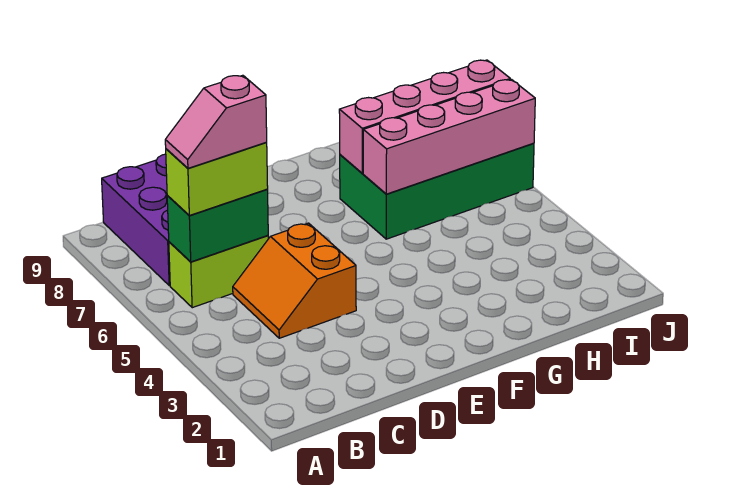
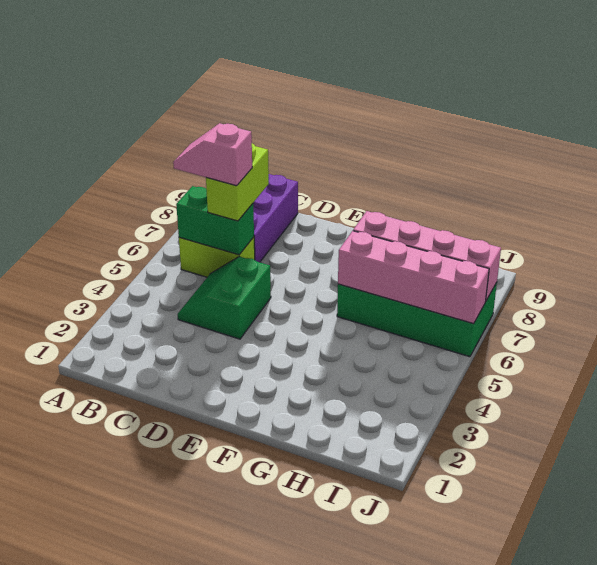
lime 1x2 brick [166,143,268,215] -> lime 1x2 brick turned to [206,144,269,221]
orange 2x2 slope [233,223,356,338] -> green 2x2 slope [178,257,271,339]

